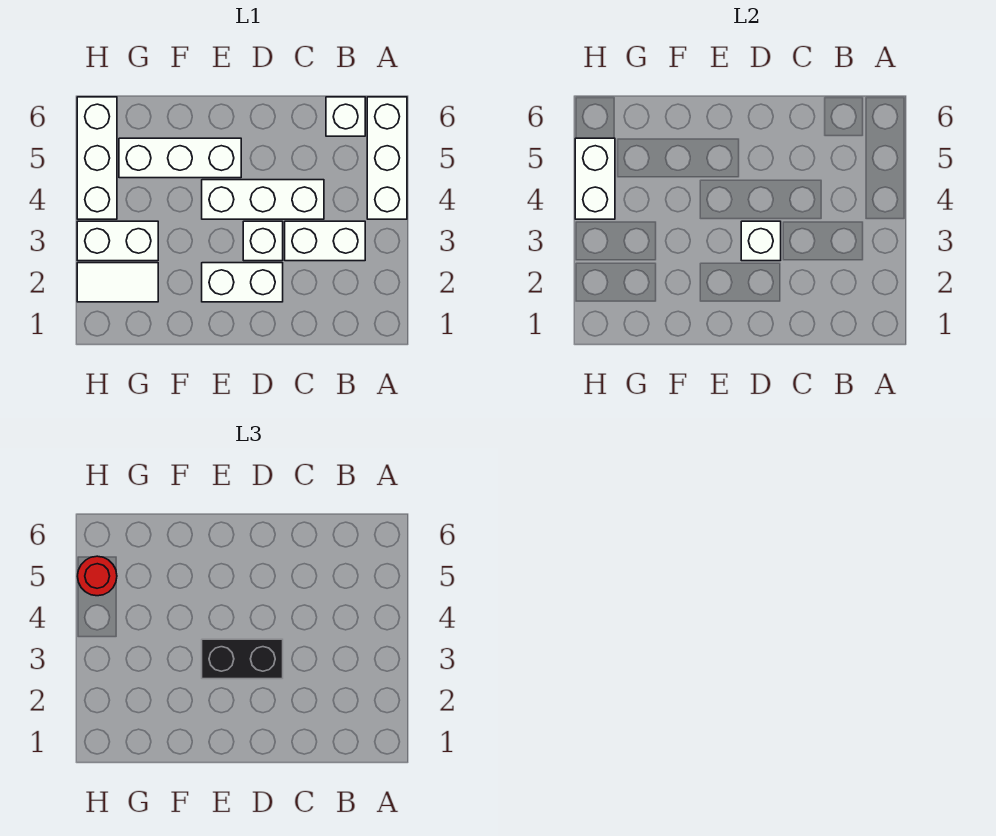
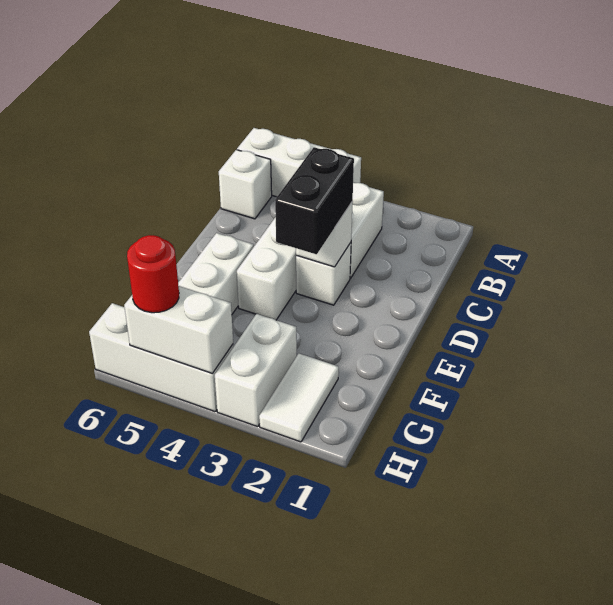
white 1x2 brick [202,263,283,302] -> none

